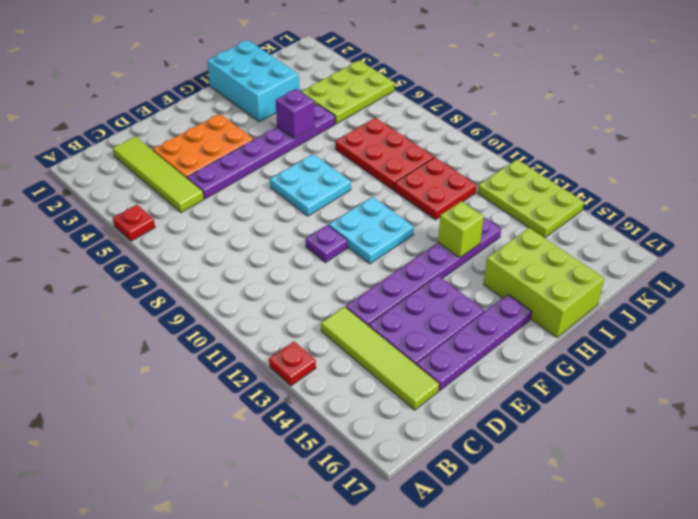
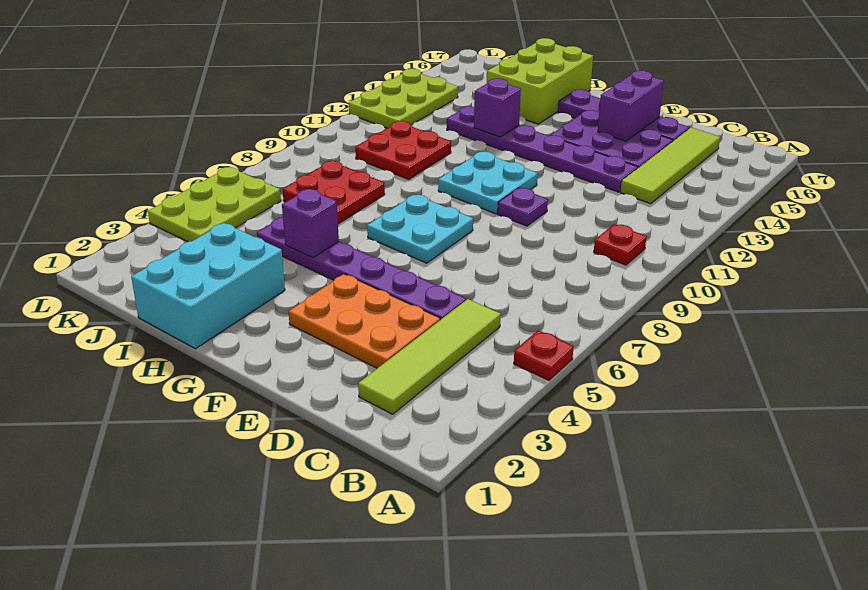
red 1x1 plate [269,342,316,386] -> red 1x1 plate moved to [594,224,647,265]
none -> purple 1x2 brick [598,71,664,141]
lime 1x1 brick [438,201,484,258] -> purple 1x1 brick [474,78,521,137]
red 2x3 plate [335,118,434,190] -> red 2x2 plate [283,161,385,224]
lime 2x3 plate [302,60,395,124] -> lime 2x3 plate turned to [148,167,281,242]

